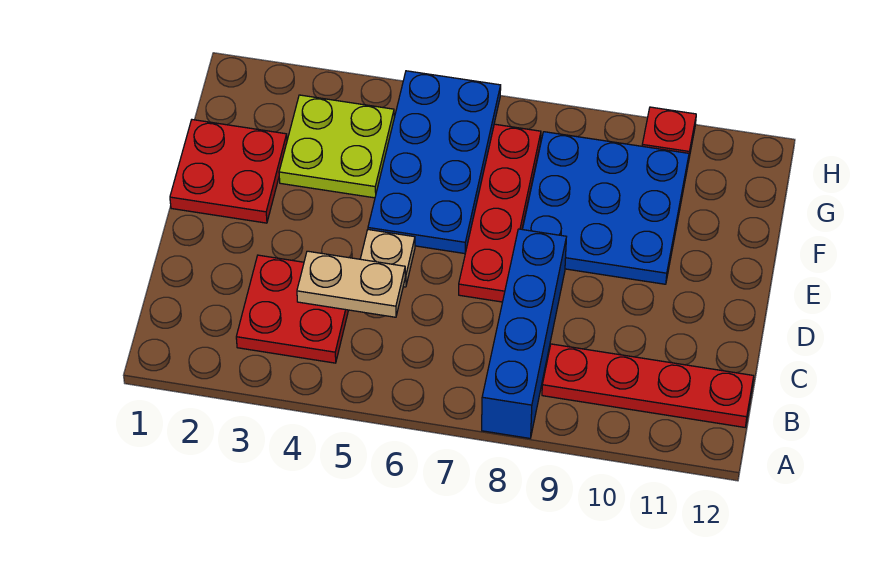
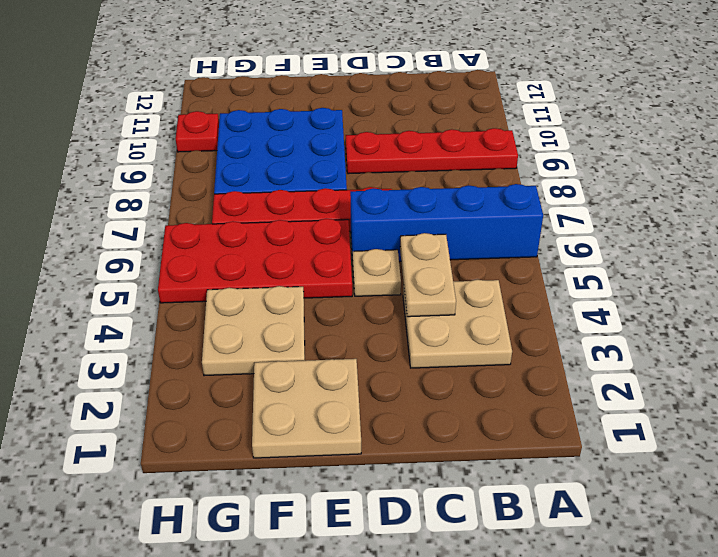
blue 1x4 brick [482,229,566,438] -> blue 1x4 brick moved to [350,184,543,261]
red 2x2 plate [236,255,348,363] -> tan 2x2 plate [403,279,512,368]
red 1x4 plate [542,344,754,427] -> red 1x4 plate turned to [346,128,518,174]
red 2x2 plate [170,120,287,223] -> tan 2x2 plate [252,359,361,458]
blue 2x4 plate [368,71,501,254] -> red 2x4 plate [158,219,352,303]
lime 2x2 plate [279,95,394,198] -> tan 2x2 plate [202,286,305,376]

